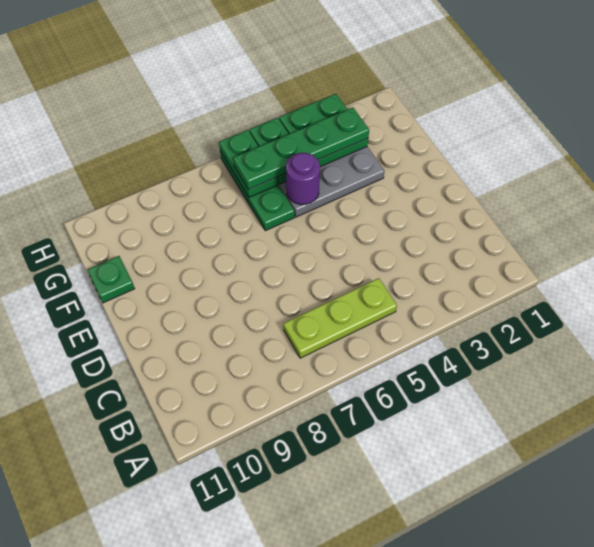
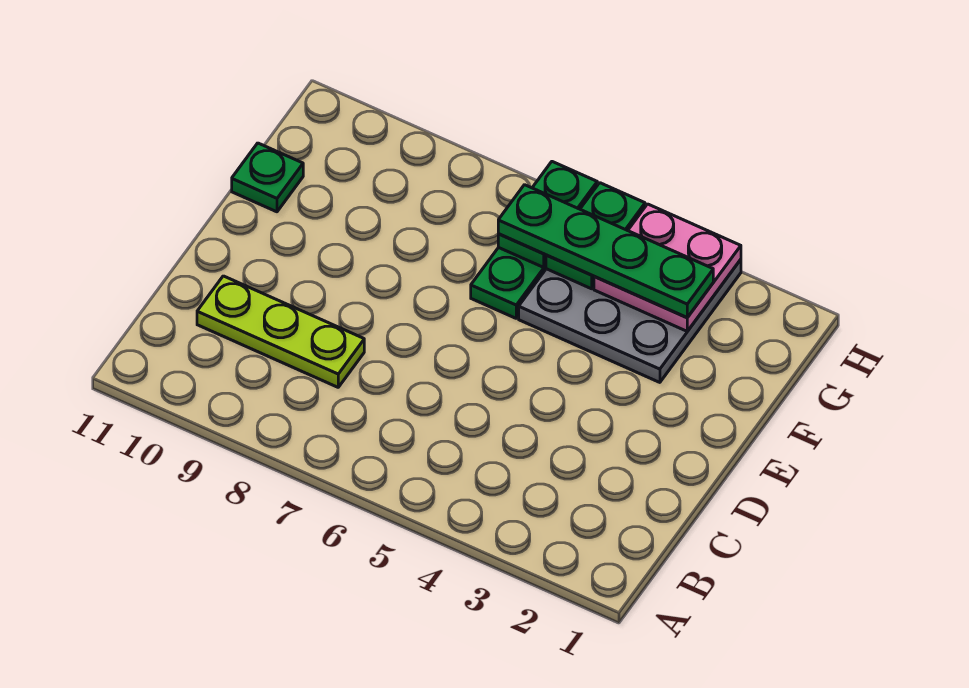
lime 1x3 plate [283,278,397,358] -> lime 1x3 plate moved to [197,276,364,387]
purple 1x1 round brick [286,153,320,205] -> none
green 2x2 plate [279,94,368,167] -> pink 2x2 plate [594,204,741,331]

